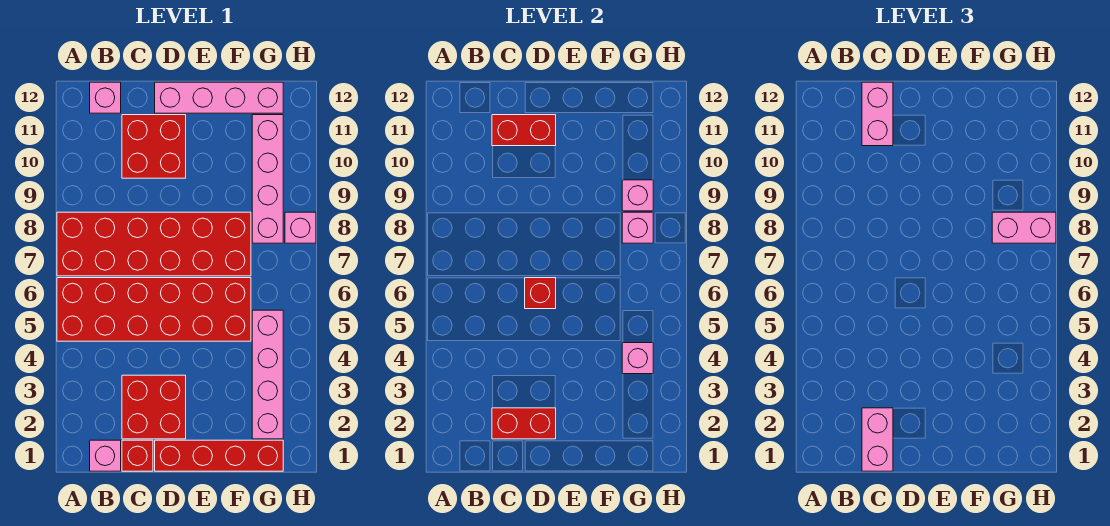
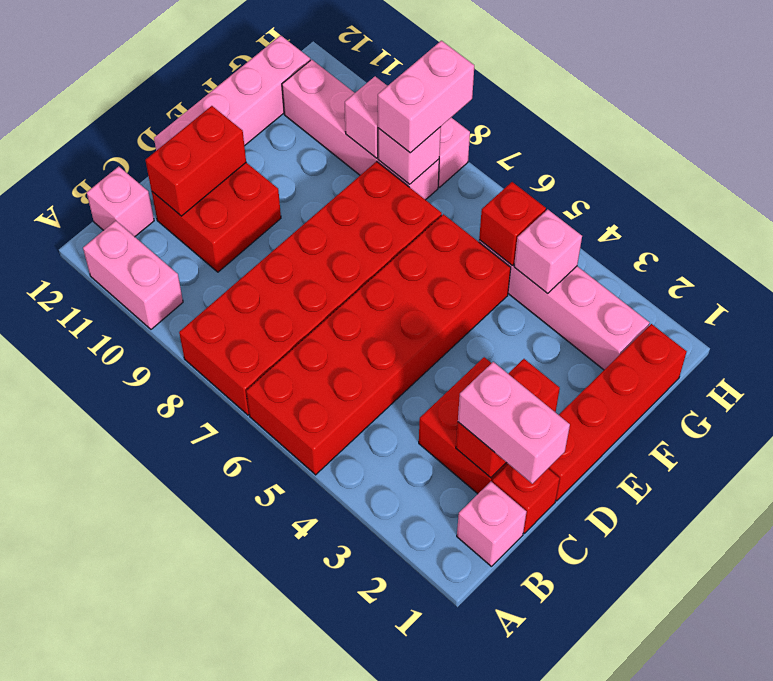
pink 1x2 brick [862,82,893,146] -> pink 1x2 brick moved to [83,221,183,329]
red 1x1 brick [525,278,556,309] -> red 1x1 brick moved to [479,182,546,265]

